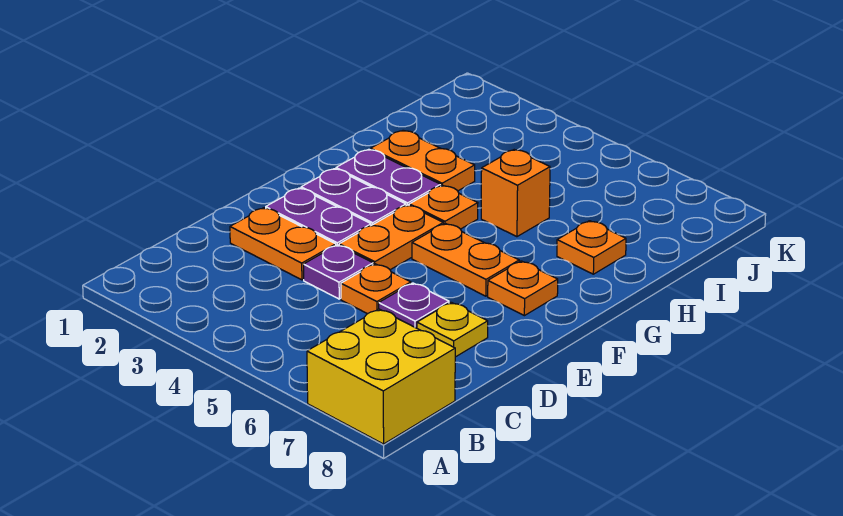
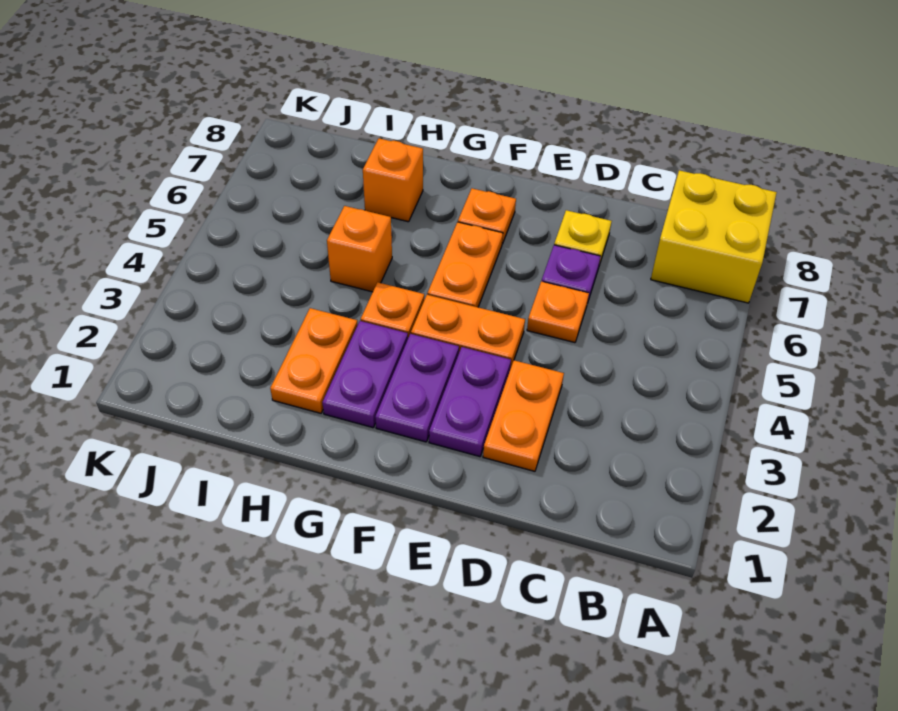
purple 1x1 plate [304,245,373,299] -> none
orange 1x1 plate [557,221,626,274] -> orange 1x1 brick [363,138,423,222]

